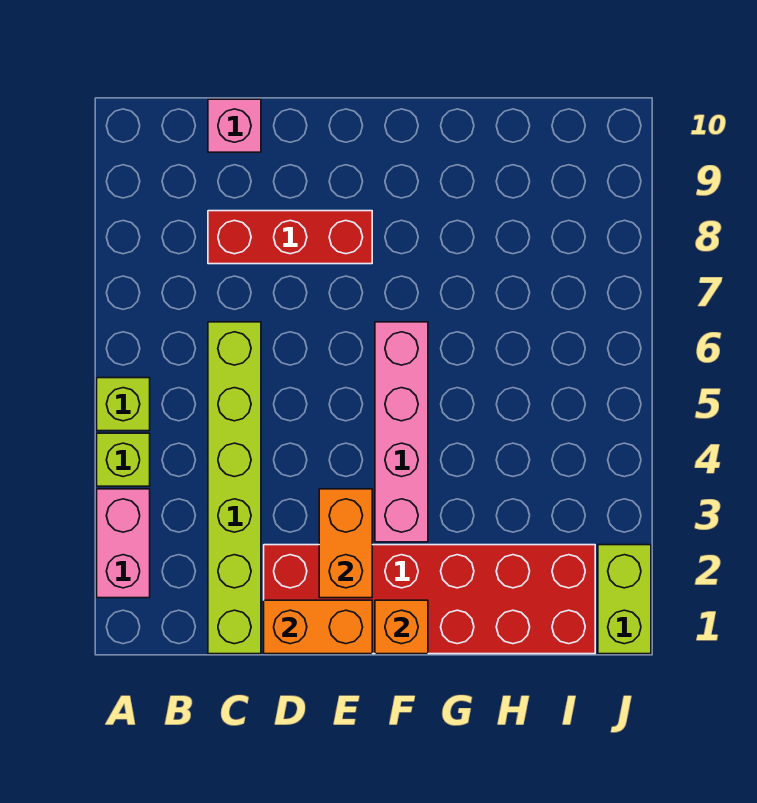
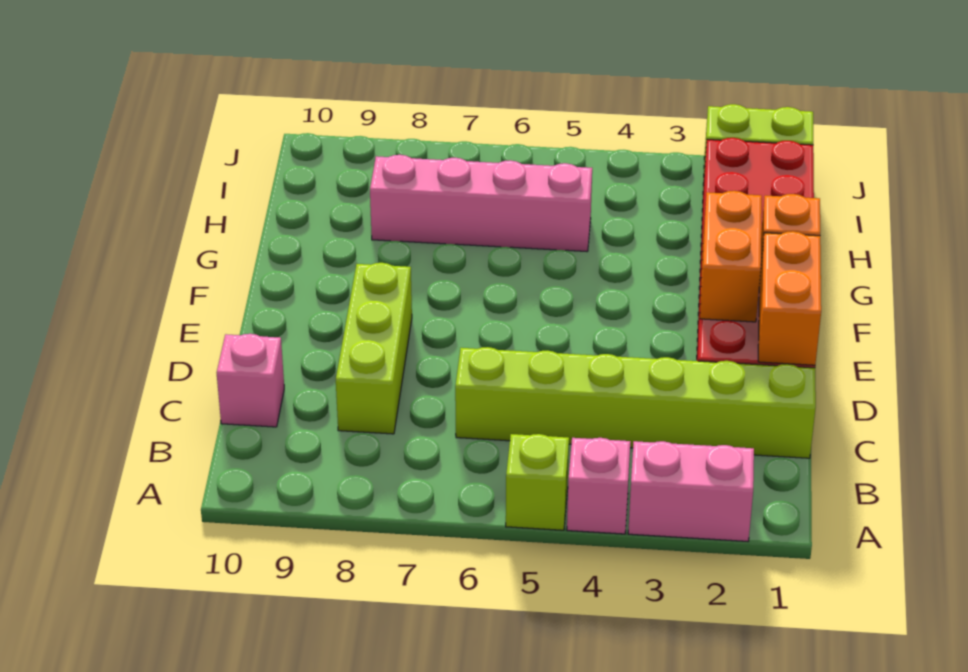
lime 1x1 brick [97,433,150,486] -> pink 1x1 brick [567,438,631,534]
red 1x3 brick [208,211,372,264] -> lime 1x3 brick [336,263,412,434]
orange 1x2 brick [319,489,372,598] -> orange 1x2 brick turned to [700,191,762,322]
pink 1x4 brick [375,322,428,542] -> pink 1x4 brick moved to [370,155,592,251]

